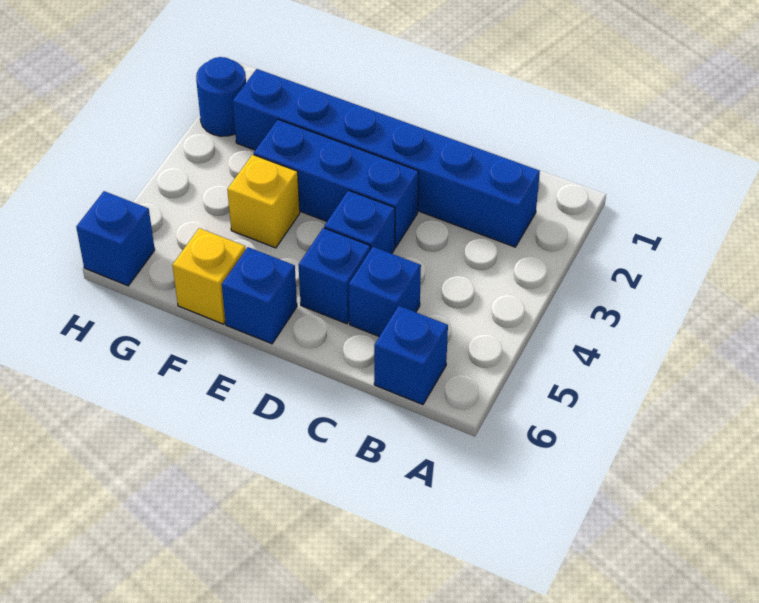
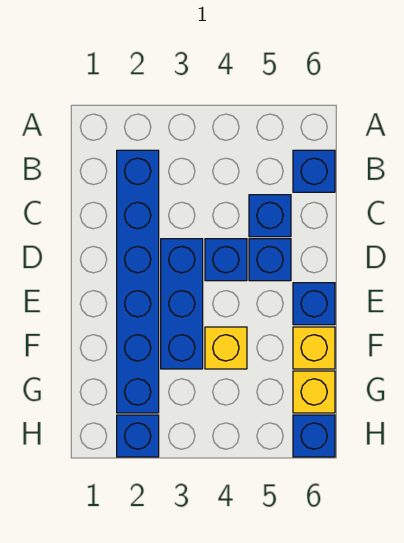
none -> yellow 1x1 brick [293,371,335,413]
blue 1x1 round brick [196,57,246,136] -> blue 1x1 brick [117,415,159,457]

